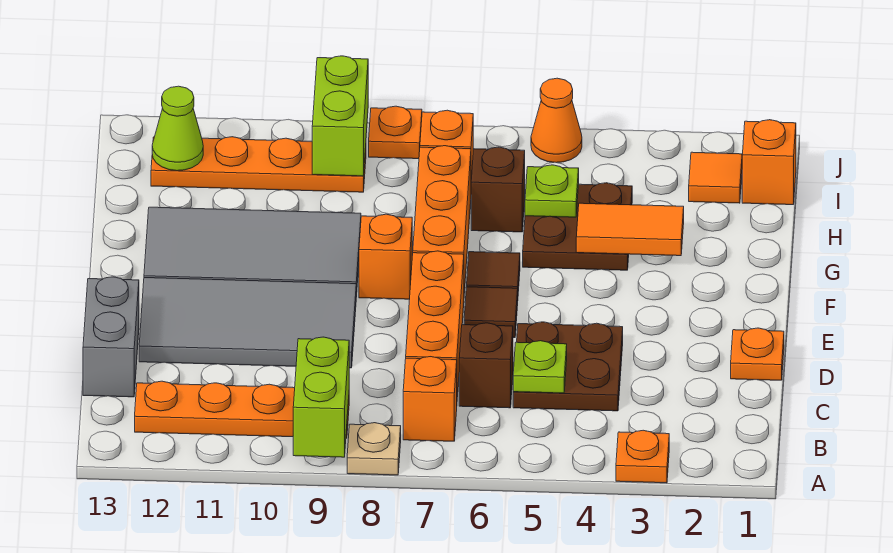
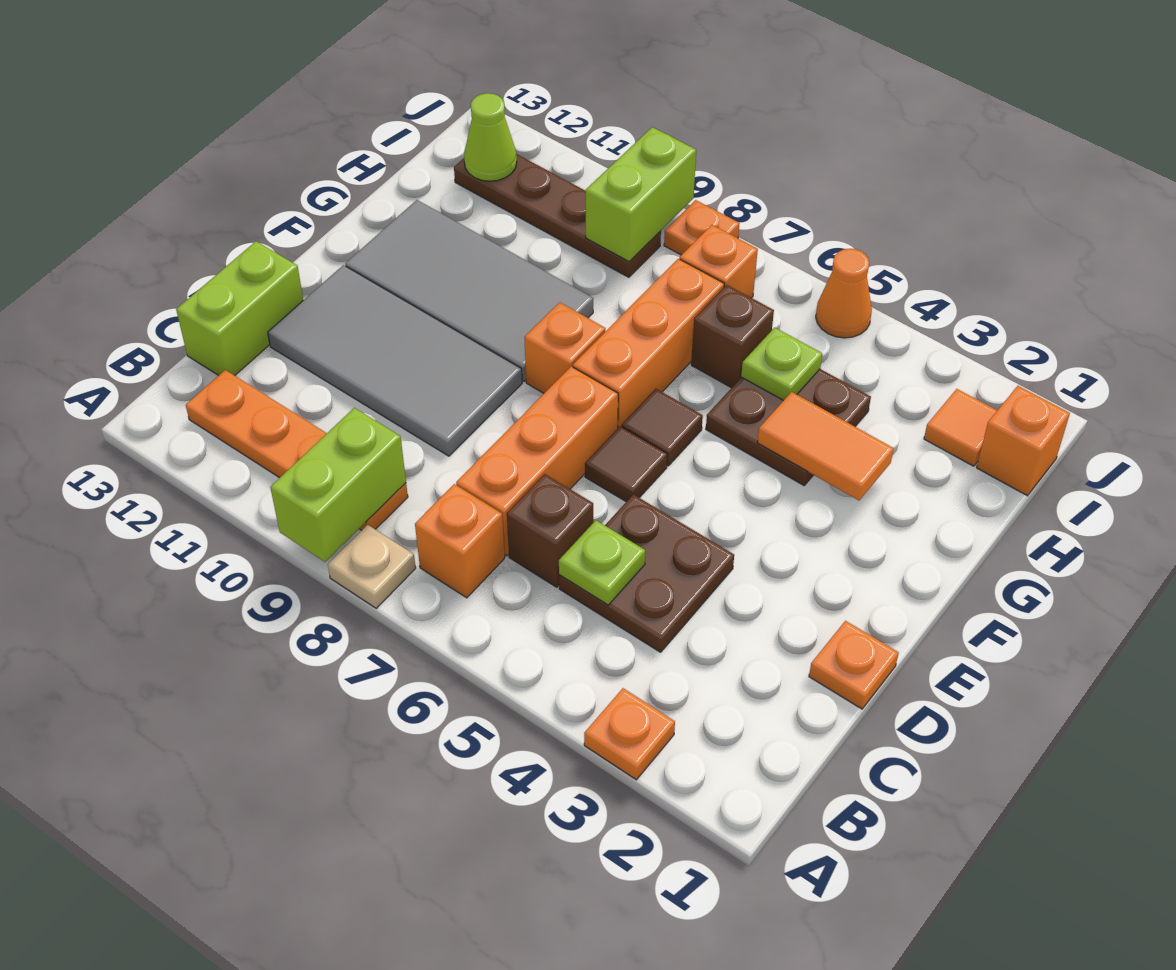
grey 1x2 brick [83,277,139,397] -> lime 1x2 brick [176,241,303,376]
orange 1x4 plate [151,137,366,192] -> brown 1x4 plate [454,154,661,277]

